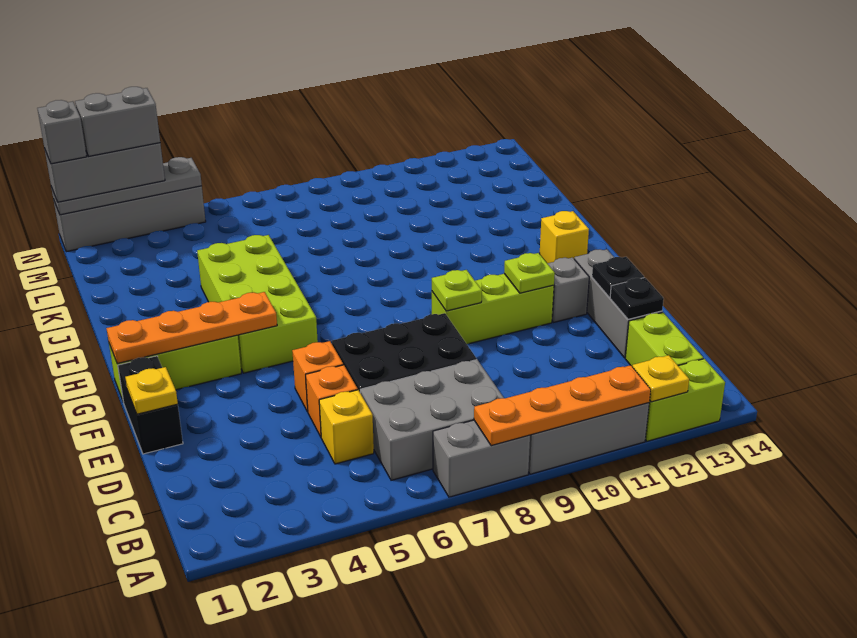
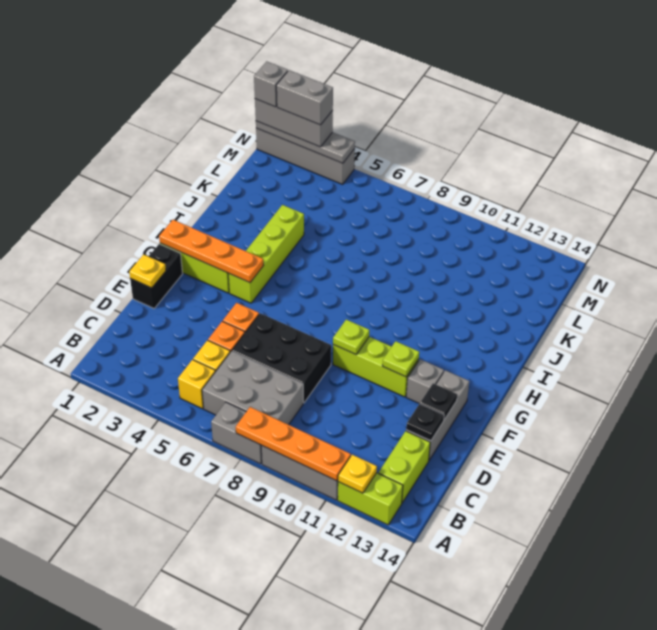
lime 2x4 brick [197,235,318,373] -> lime 1x4 brick [228,205,304,303]
yellow 1x1 brick [540,211,589,263] -> yellow 1x1 brick moved to [178,360,215,409]

